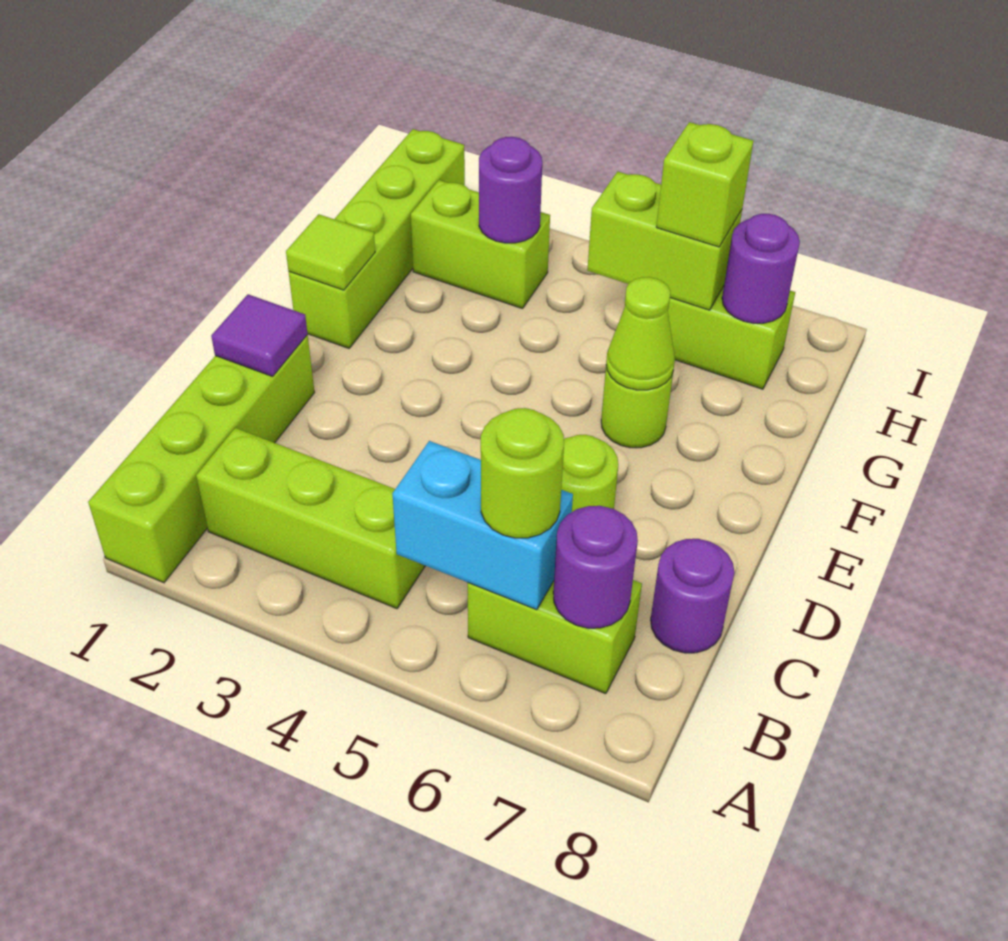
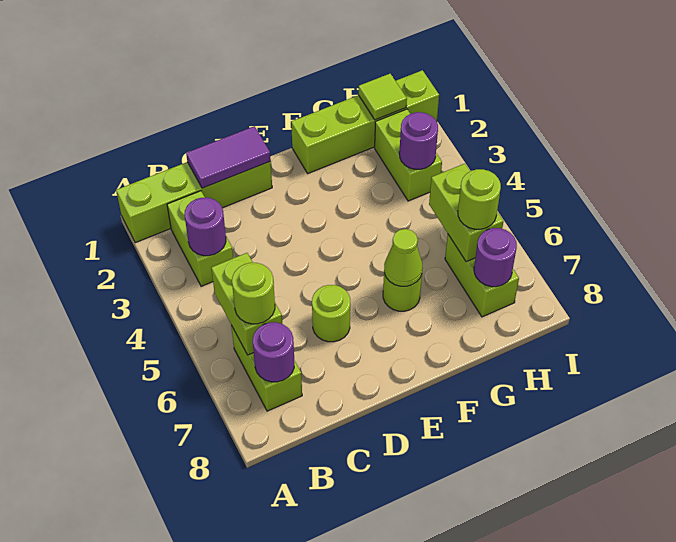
lime 1x3 brick [196,428,425,609] -> lime 1x2 brick [167,191,233,286]
cyan 1x2 brick [392,441,573,610] -> lime 1x2 brick [211,253,282,355]
purple 1x1 round brick [651,539,734,653] -> purple 1x1 round brick moved to [185,198,226,256]
purple 1x1 tile [211,294,307,376] -> purple 1x2 tile [186,126,271,188]
lime 1x1 tile [286,214,375,290] -> lime 1x1 tile moved to [358,74,407,120]
lime 1x1 brick [656,122,753,247] -> lime 1x1 round brick [458,169,501,229]

